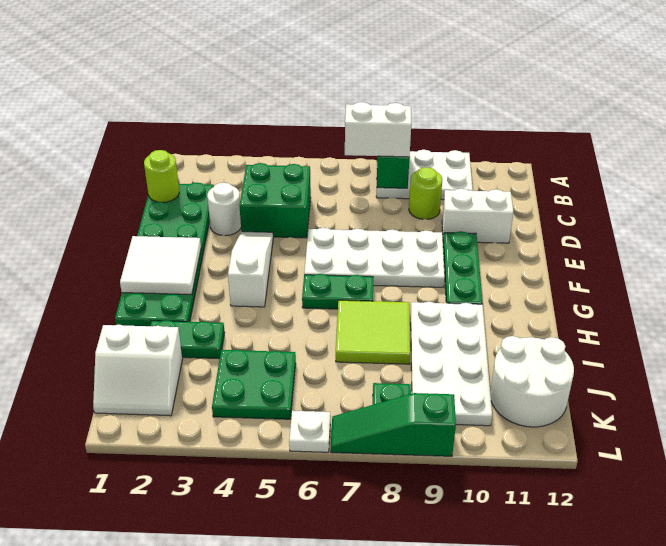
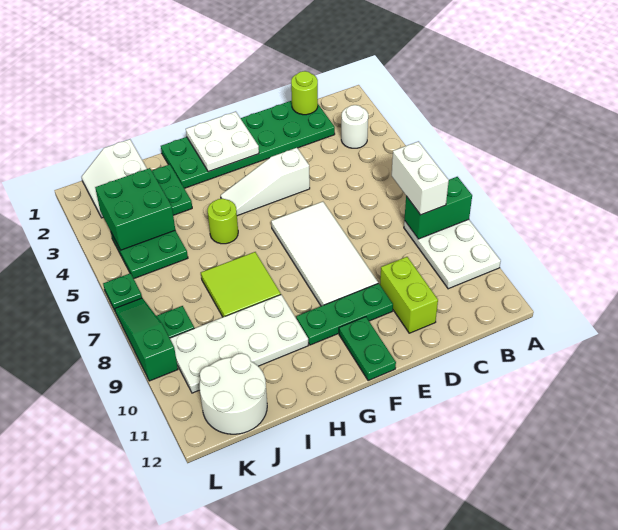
green 2x2 brick [239,163,311,238] -> green 2x2 brick moved to [95,168,175,250]
lime 1x1 round brick [409,167,442,219] -> lime 1x1 round brick moved to [208,199,238,244]
white 1x1 round brick [207,183,241,236] -> white 1x1 round brick moved to [341,105,368,148]
white 1x2 brick [442,189,513,243] -> lime 1x2 brick [380,257,438,333]
white 1x3 slope [228,232,273,307] -> white 1x3 slope turned to [221,148,310,216]
white 2x4 plate [304,228,445,287] -> white 2x4 tile [271,202,378,306]
white 2x2 tile [120,236,201,295] -> white 2x2 plate [186,112,259,172]
green 1x2 plate [302,274,373,309] -> green 1x2 plate moved to [339,317,396,381]
white 1x1 plate [289,411,330,452] -> green 1x1 plate [103,273,142,310]

